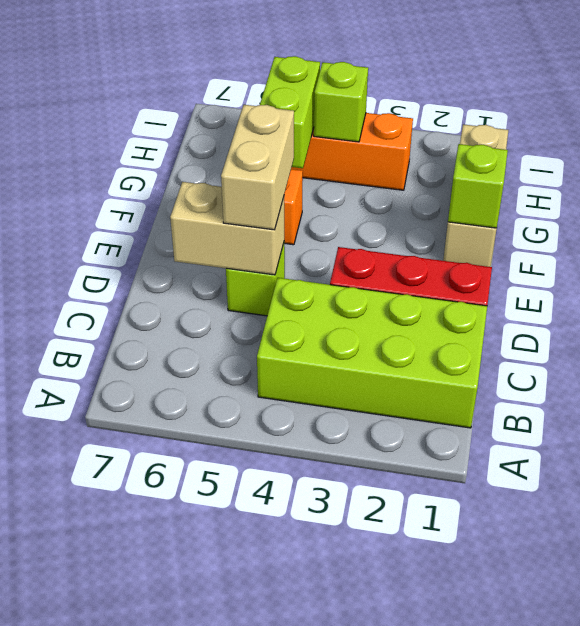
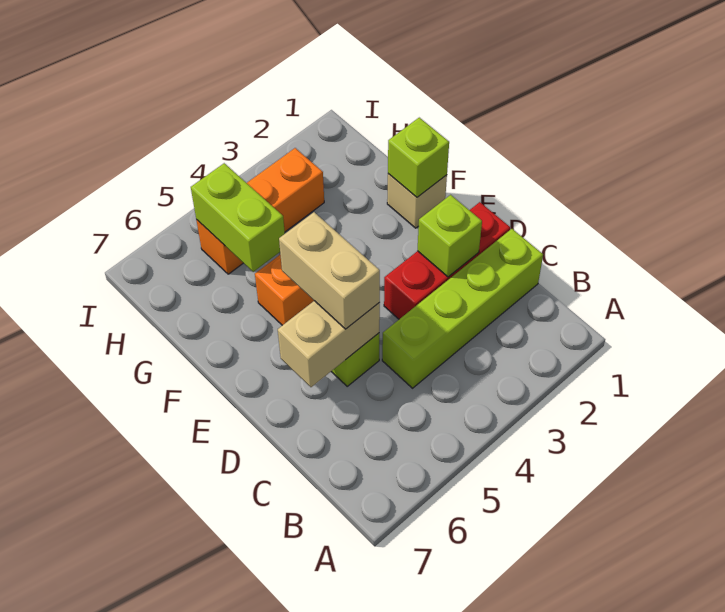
lime 2x4 brick [257,278,487,428] -> lime 1x4 brick [382,229,543,388]
tan 1x3 brick [443,124,508,267] -> tan 1x1 brick [387,174,447,228]
lime 1x1 brick [314,62,368,142] -> lime 1x1 brick moved to [418,195,482,277]

